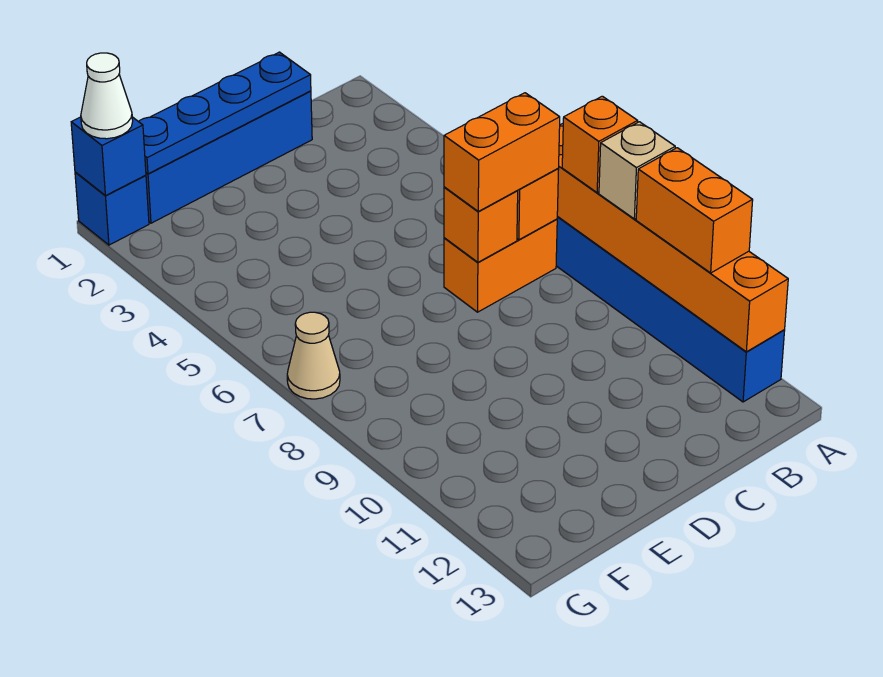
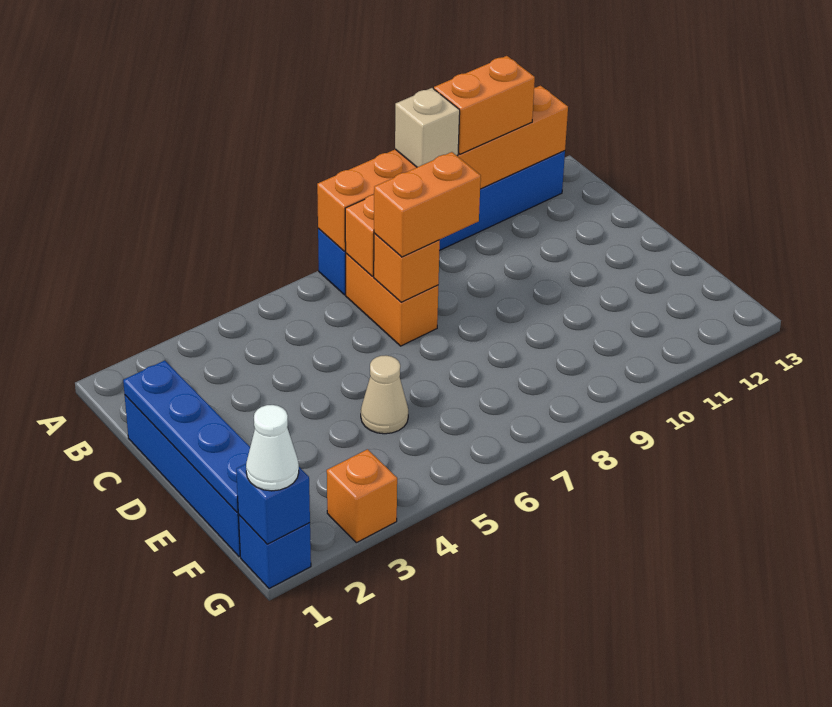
orange 1x1 brick [562,96,638,193] -> orange 1x1 brick moved to [327,449,397,543]
orange 1x2 brick [444,93,560,211] -> orange 1x2 brick turned to [374,152,481,257]
tan 1x1 cone [287,312,340,399] -> tan 1x1 cone moved to [361,356,408,434]

